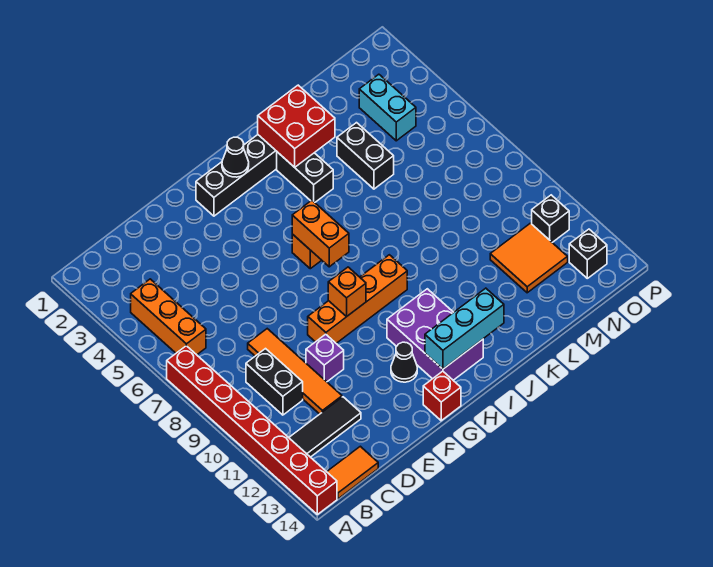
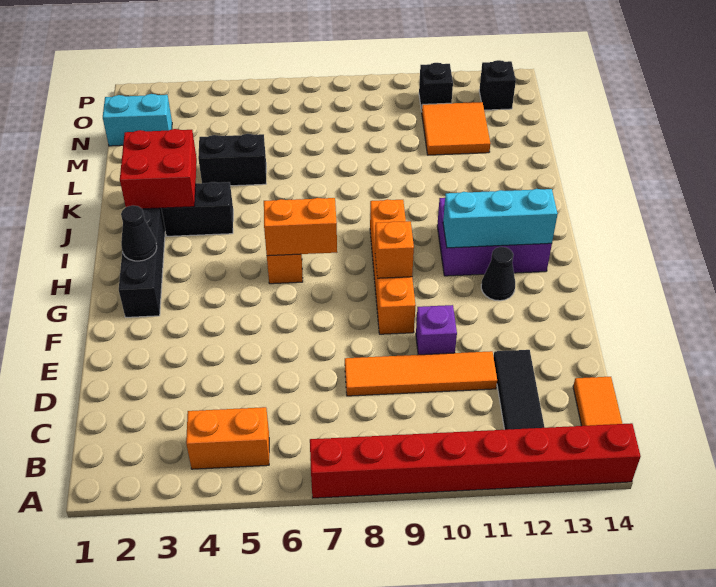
orange 1x3 brick [131,279,206,355] -> orange 1x2 brick [186,407,269,469]
black 1x2 brick [246,349,303,415] -> none
red 1x1 brick [423,371,461,421] -> none
cyan 1x3 brick [425,288,504,369] -> cyan 1x3 brick turned to [443,189,558,248]
cyan 1x2 brick [359,74,416,141] -> cyan 1x2 brick moved to [103,94,172,146]

